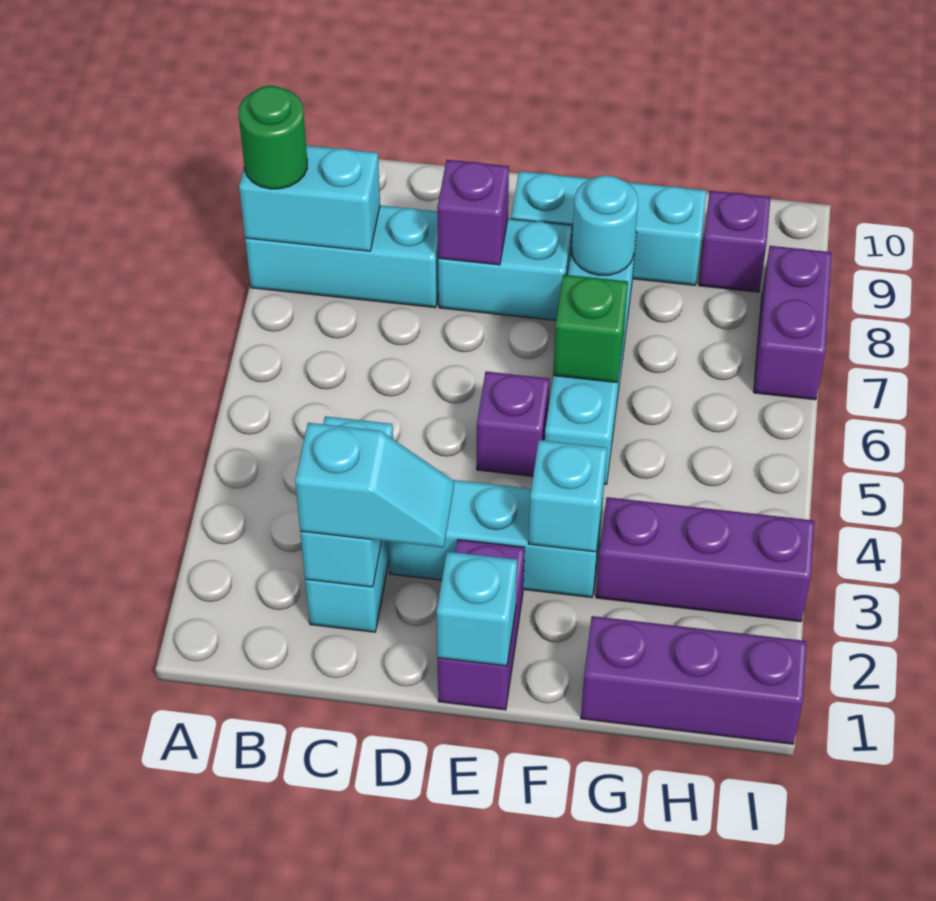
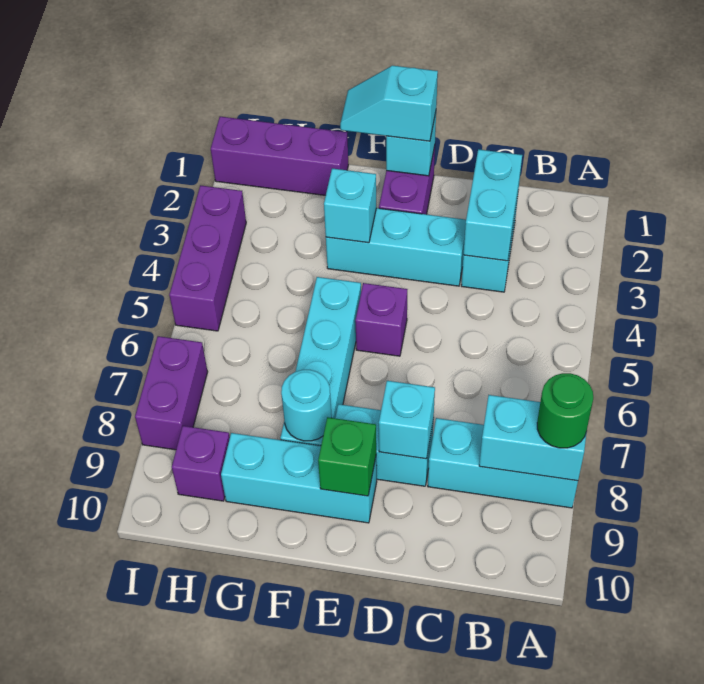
cyan 1x2 slope [295,423,454,548] -> cyan 1x2 slope moved to [340,66,438,141]
purple 1x1 brick [437,160,509,265] -> cyan 1x1 brick [379,381,435,459]
green 1x1 brick [553,275,628,383] -> green 1x1 brick moved to [318,417,376,496]
purple 1x3 brick [596,497,815,622] -> purple 1x3 brick turned to [169,185,246,331]

